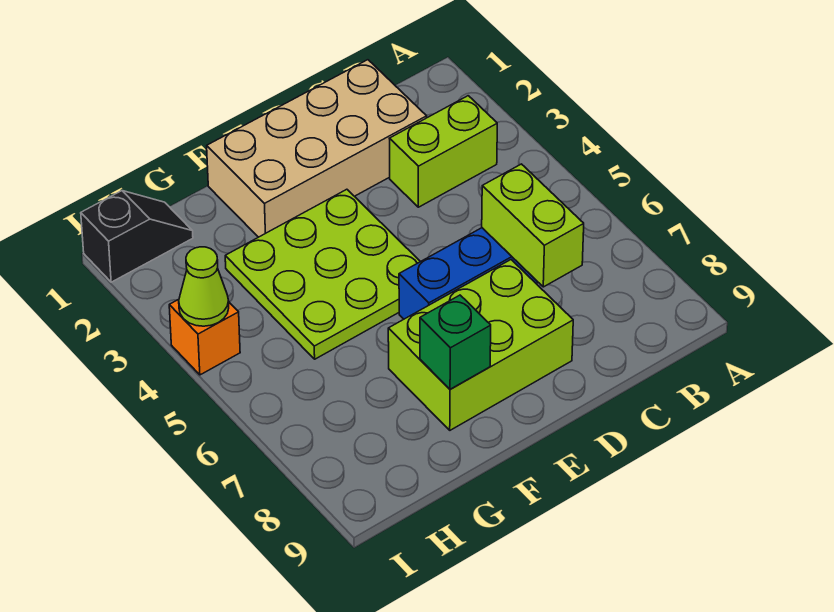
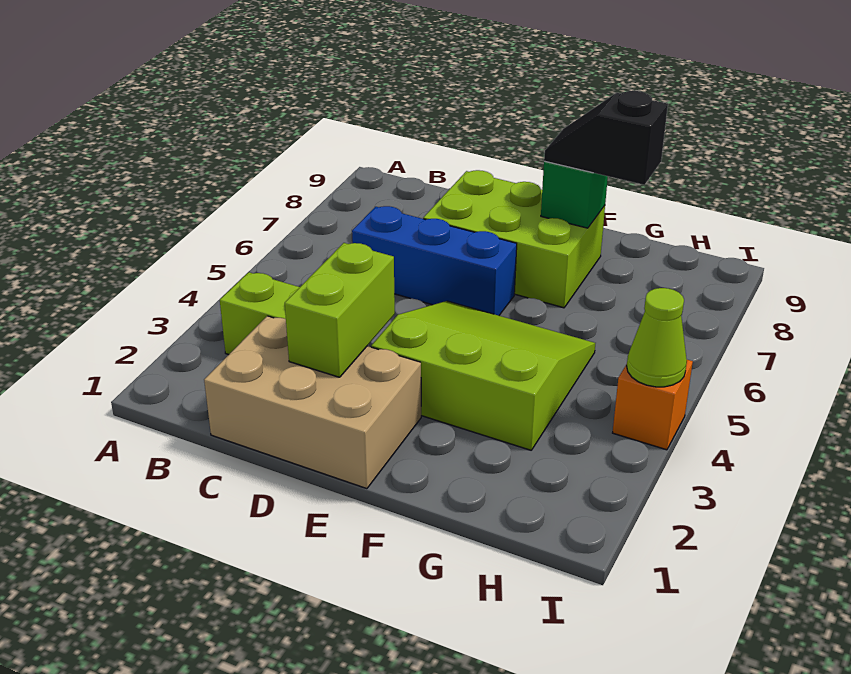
tan 2x4 brick [207,60,427,237] -> tan 2x3 brick [204,316,421,489]
lime 1x2 brick [482,164,584,287] -> lime 1x2 brick moved to [285,243,395,377]
lime 3x3 plate [225,189,420,359] -> lime 3x3 slope [371,301,595,450]
black 1x2 slope [81,191,193,282] -> black 1x2 slope moved to [544,91,668,185]

